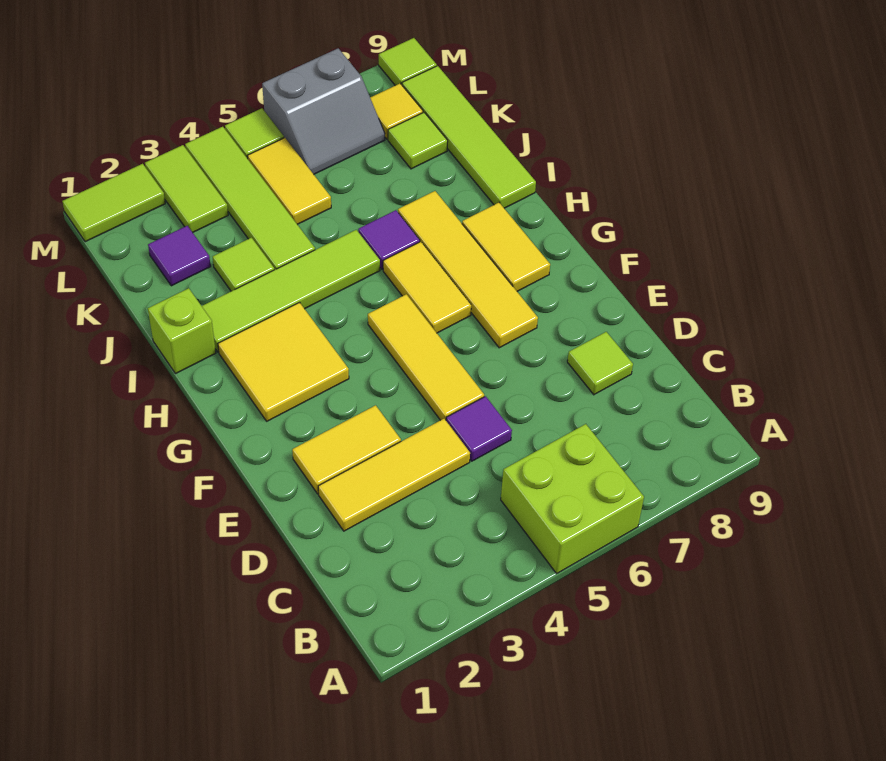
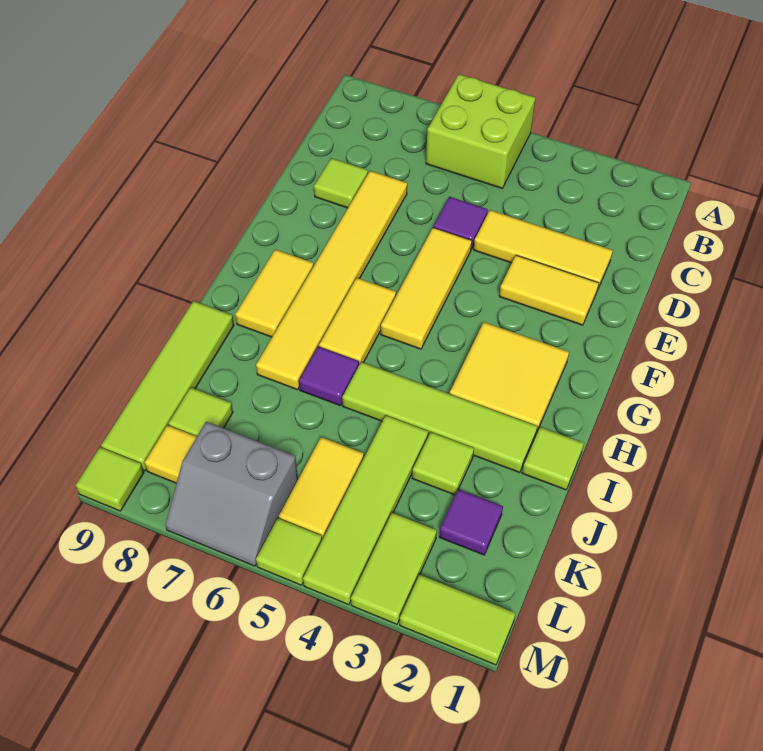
yellow 1x4 tile [398,191,538,348] -> yellow 1x6 tile [256,171,407,390]
lime 1x1 brick [148,288,216,374] -> lime 1x1 tile [522,427,584,490]
grey 2x2 slope [262,48,385,174] -> grey 2x2 slope turned to [165,422,298,566]

